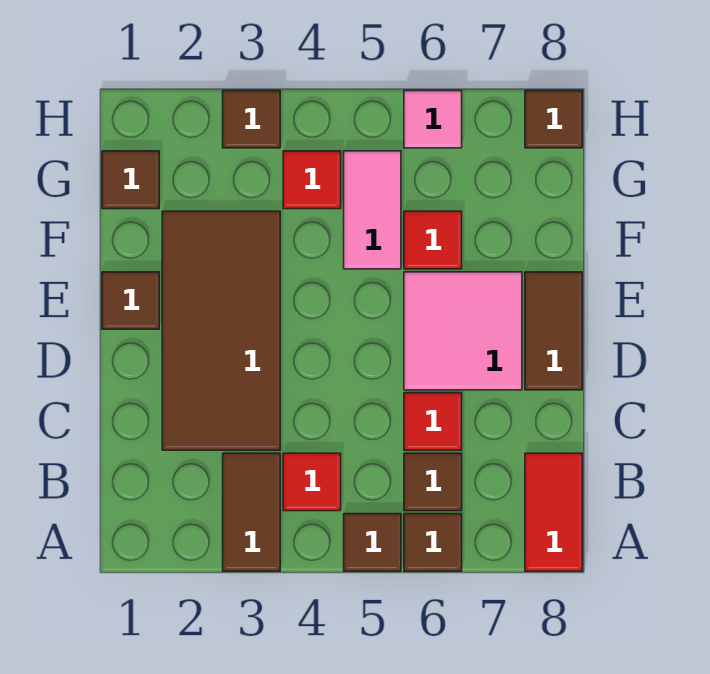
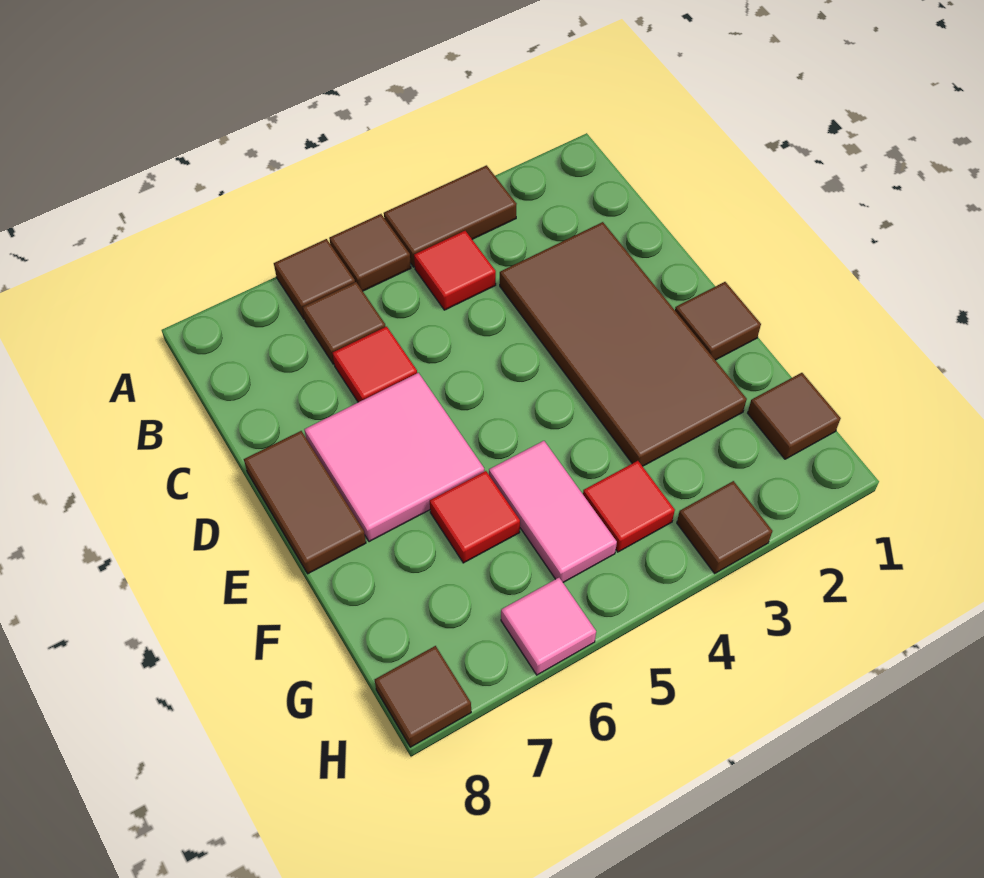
brown 1x2 tile [223,453,280,571] -> brown 1x2 tile turned to [384,165,516,267]
red 1x2 tile [525,453,582,571] -> none

